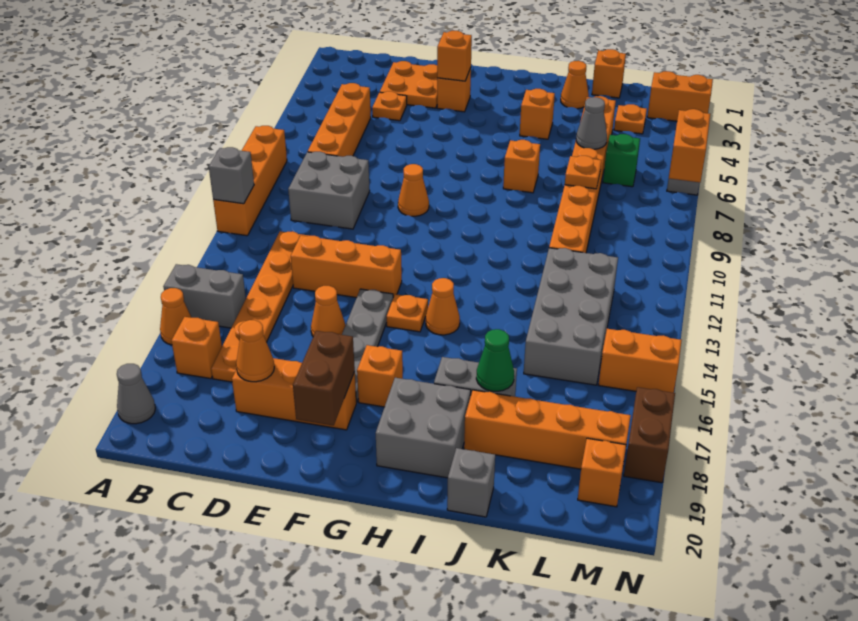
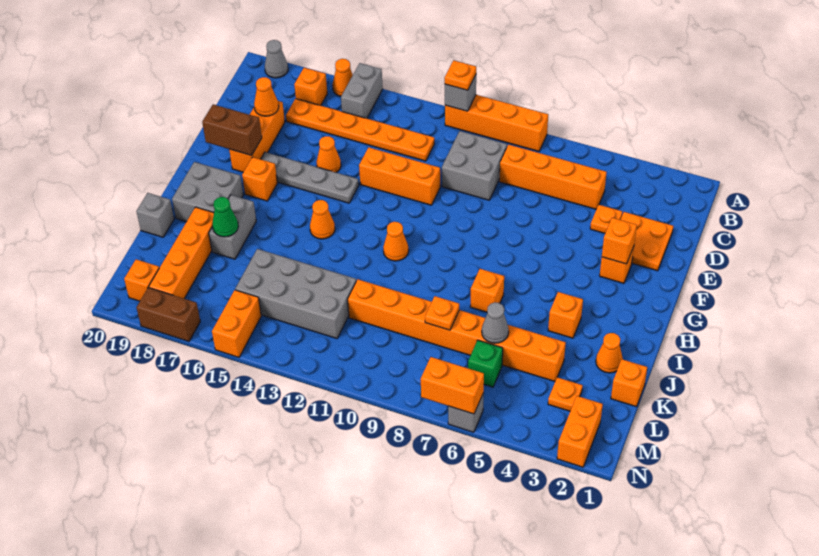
orange 1x3 brick [291,235,402,298] -> orange 1x3 brick turned to [359,147,440,205]
orange 1x1 cone [398,164,429,216] -> orange 1x1 cone moved to [383,222,409,261]
orange 1x1 plate [387,294,428,332] -> orange 1x1 plate moved to [445,60,476,90]

